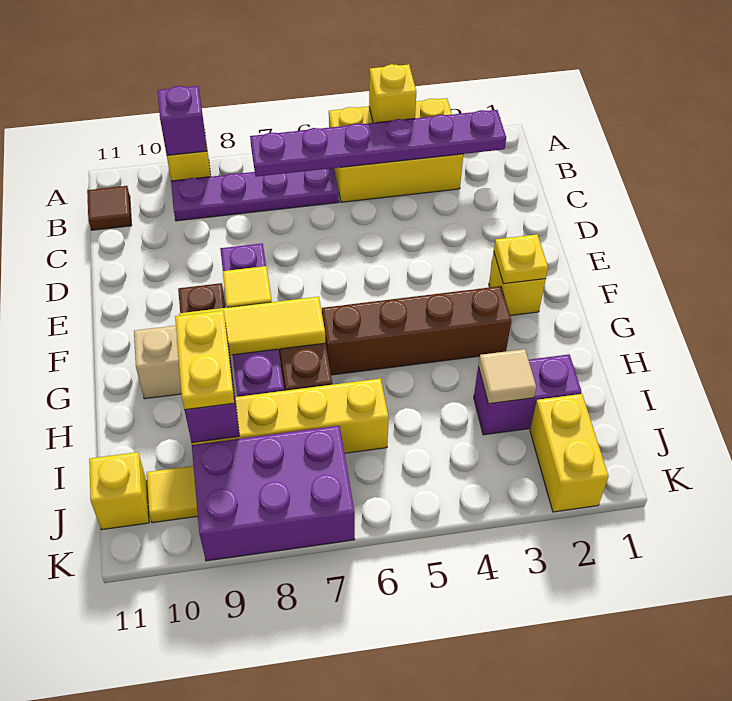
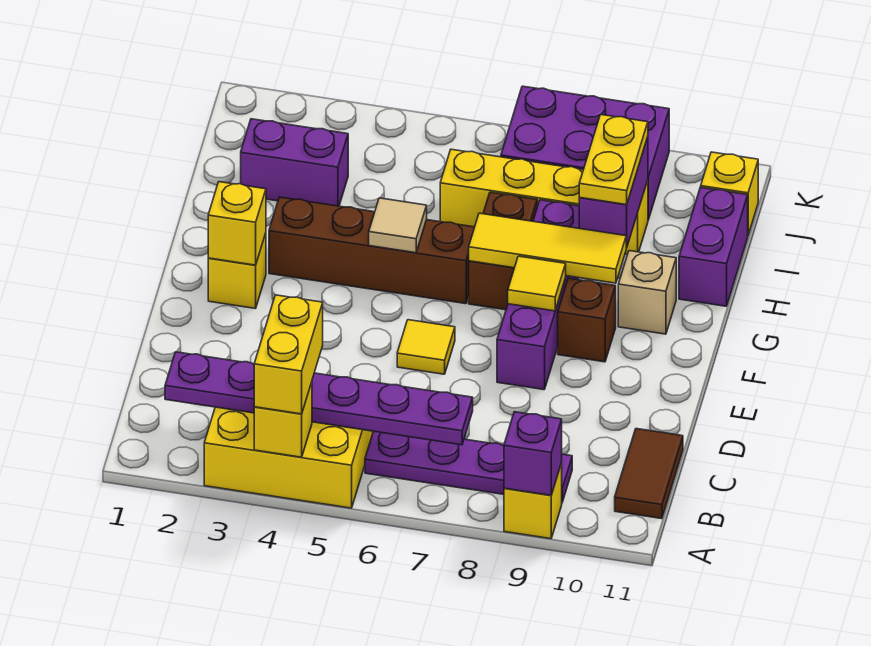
brown 1x1 tile [87,186,132,230] -> brown 1x2 tile [615,429,683,519]
yellow 1x1 plate [494,234,548,284] -> yellow 1x1 brick [208,182,266,265]
none -> purple 1x2 brick [679,187,748,306]
tan 1x1 tile [478,349,536,404] -> tan 1x1 tile moved to [369,198,427,253]
yellow 1x2 brick [530,394,609,512] -> yellow 1x2 brick moved to [254,295,323,414]
yellow 1x1 tile [147,466,198,523] -> yellow 1x1 tile moved to [397,320,455,374]

